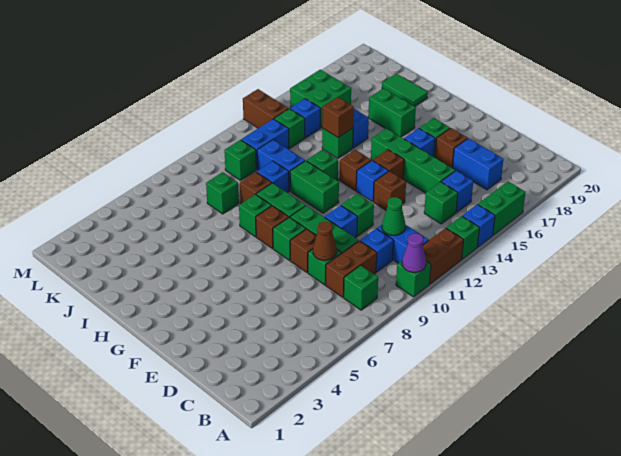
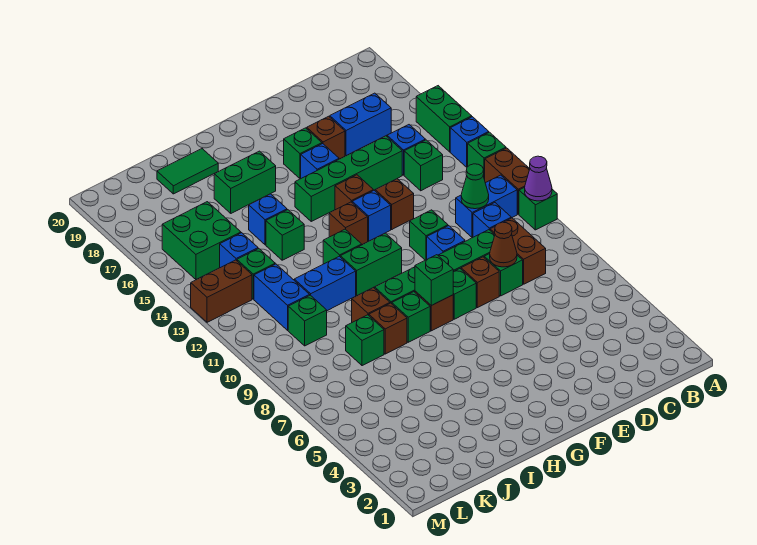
green 1x1 brick [344,265,378,310] -> green 1x1 brick moved to [415,255,453,306]
blue 1x1 brick [257,161,289,193] -> none
brown 1x1 brick [322,97,354,138] -> brown 1x1 brick moved to [369,303,407,354]

